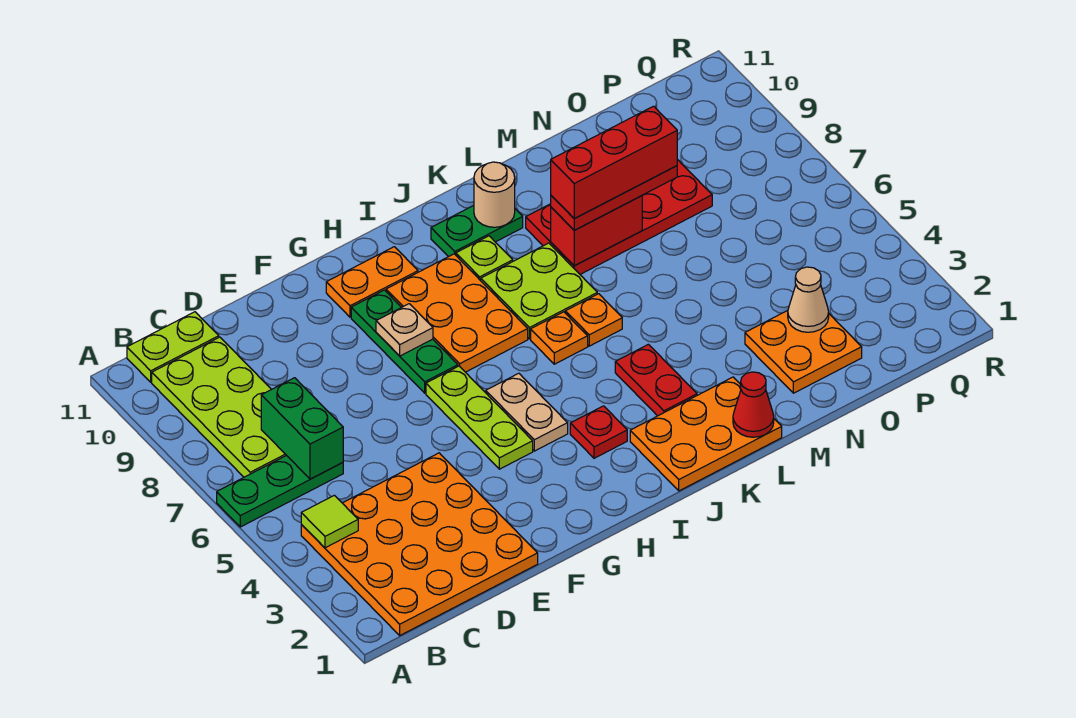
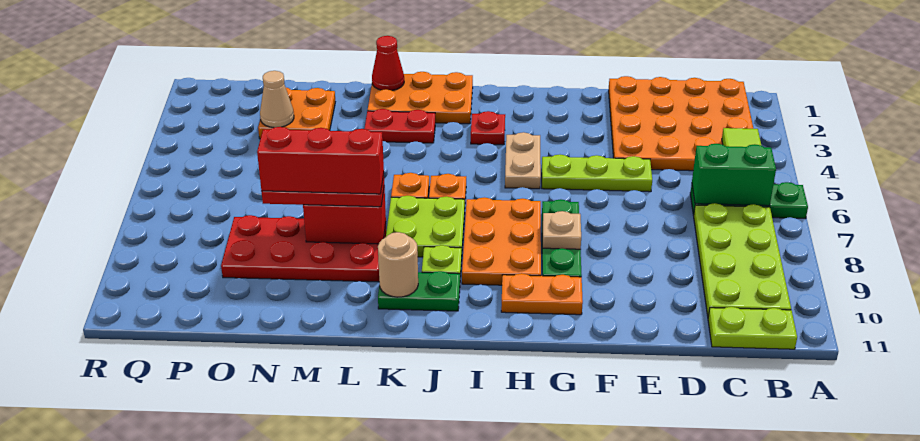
green 1x2 brick [261,378,343,479] -> green 1x2 brick turned to [692,144,776,206]
lime 1x3 plate [426,366,533,469] -> lime 1x3 plate turned to [542,155,652,192]
red 1x2 plate [615,344,697,416] -> red 1x2 plate turned to [364,109,435,143]

